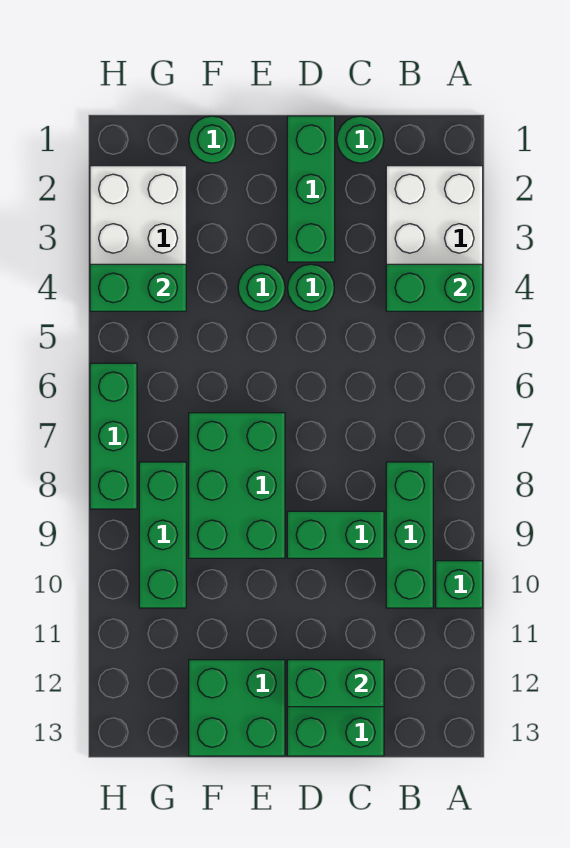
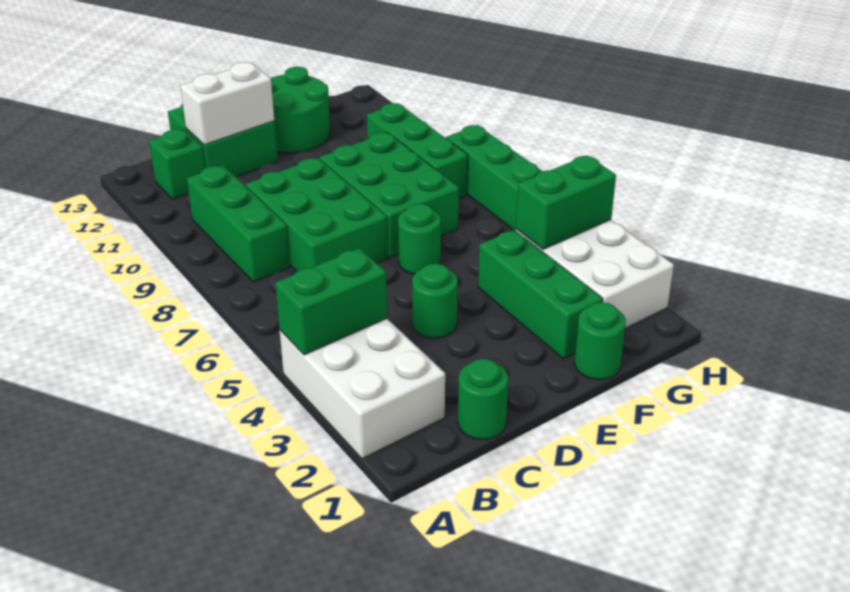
green 1x1 brick [436,561,483,608] -> green 1x1 brick moved to [149,129,205,199]
green 1x2 brick [287,511,384,558] -> green 2x3 brick [246,158,388,271]
green 1x2 brick [287,660,384,707] -> white 1x2 brick [180,62,274,145]
green 1x3 brick [287,116,335,262] -> green 1x3 brick moved to [478,230,603,359]
green 1x1 round brick [238,264,285,311] -> green 1x1 round brick moved to [398,204,441,274]
green 2x2 brick [189,660,285,756] -> green 2x2 round brick [271,67,330,153]

